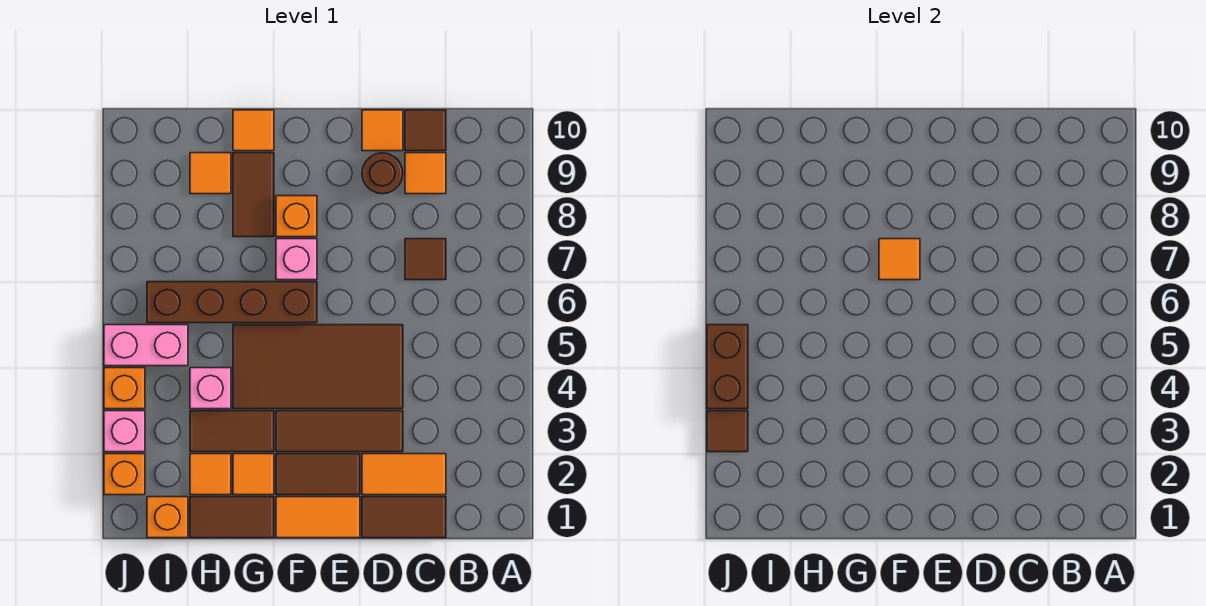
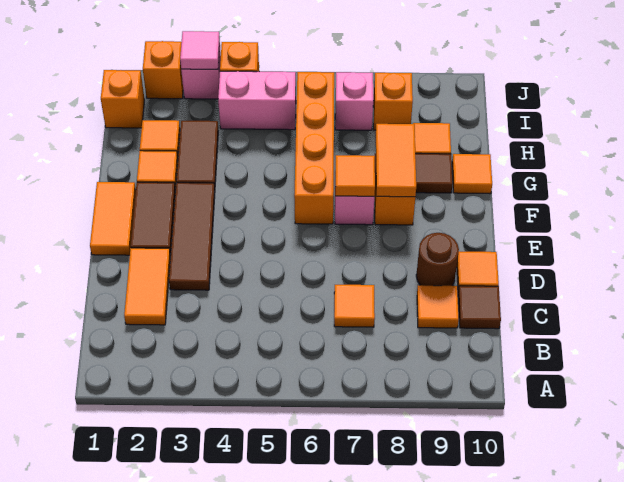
brown 1x2 tile [362,497,446,538] -> none
brown 1x1 tile [405,239,446,280] -> orange 1x1 tile [334,285,375,327]
brown 2x4 tile [233,325,403,409] -> none
brown 1x4 brick [147,282,317,323] -> orange 1x4 brick [294,72,334,224]
none -> orange 1x2 tile [376,124,416,197]
brown 1x2 tile [190,497,274,538] -> none
pink 1x1 brick [190,368,231,409] -> pink 1x1 brick moved to [335,72,373,130]
pink 1x2 brick [104,325,188,366] -> pink 1x2 brick turned to [218,71,296,130]
none -> orange 1x1 brick [373,73,413,130]
brown 1x1 tile [707,411,748,452] -> pink 1x1 tile [180,31,220,69]
brown 1x2 brick [707,325,748,409] -> none

